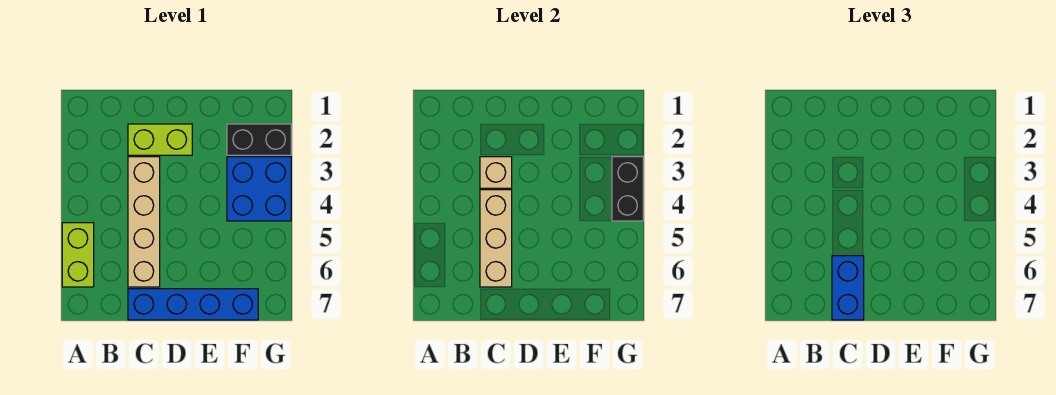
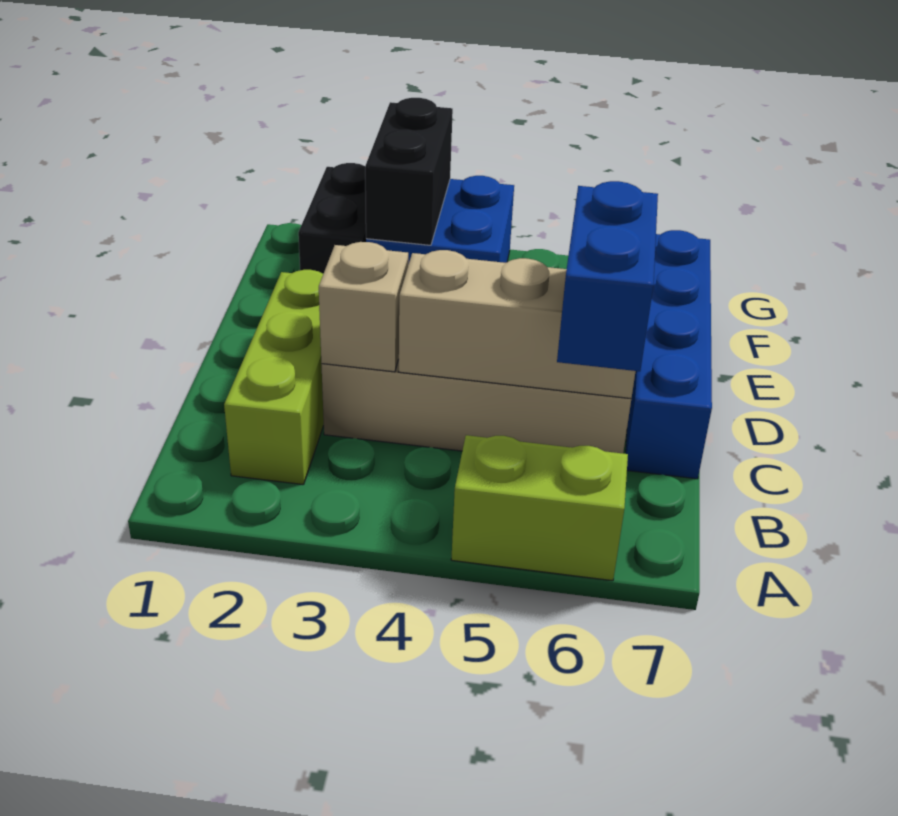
lime 1x2 brick [128,124,192,155] -> lime 1x3 brick [224,270,324,485]
blue 1x2 brick [832,256,864,320] -> blue 1x2 brick turned to [557,181,658,371]
black 1x2 brick [612,157,643,221] -> black 1x2 brick turned to [365,98,453,245]

